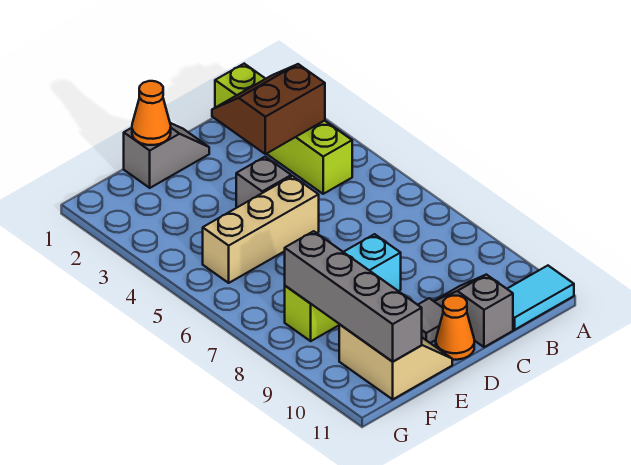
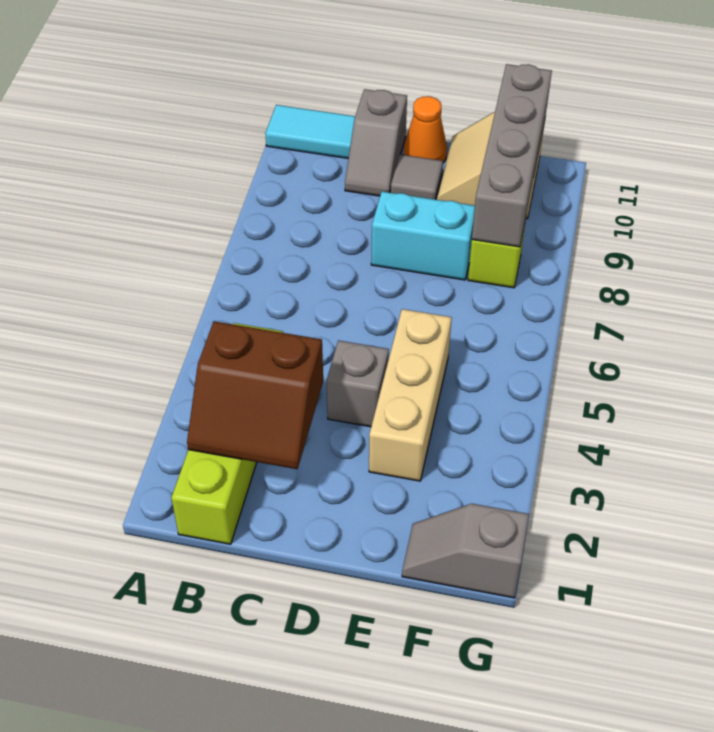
grey 1x2 slope [124,123,209,188] -> grey 1x2 slope moved to [402,504,529,598]
tan 1x3 brick [203,176,319,283] -> tan 1x3 brick turned to [369,309,452,481]
orange 1x1 cone [132,81,171,145] -> none

